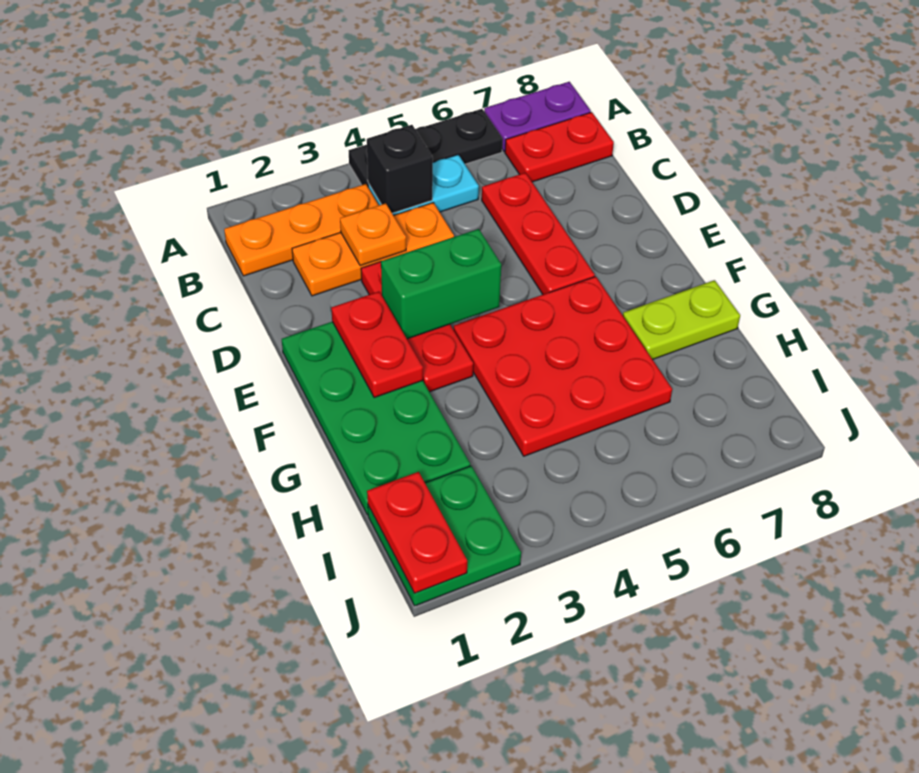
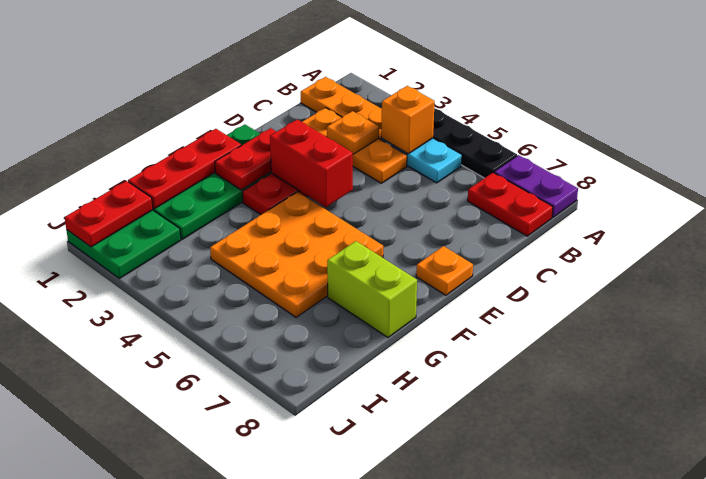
black 1x1 brick [367,125,433,213] -> orange 1x1 brick [381,86,435,154]
red 1x3 plate [482,173,595,294] -> red 1x3 plate moved to [128,129,241,209]
green 1x2 brick [381,229,501,339] -> red 1x2 brick [270,119,353,207]
none -> orange 1x1 plate [416,246,473,295]
red 3x3 plate [454,276,672,456] -> orange 3x3 plate [210,192,383,317]
lime 1x2 plate [623,280,740,360] -> lime 1x2 brick [327,241,417,337]

